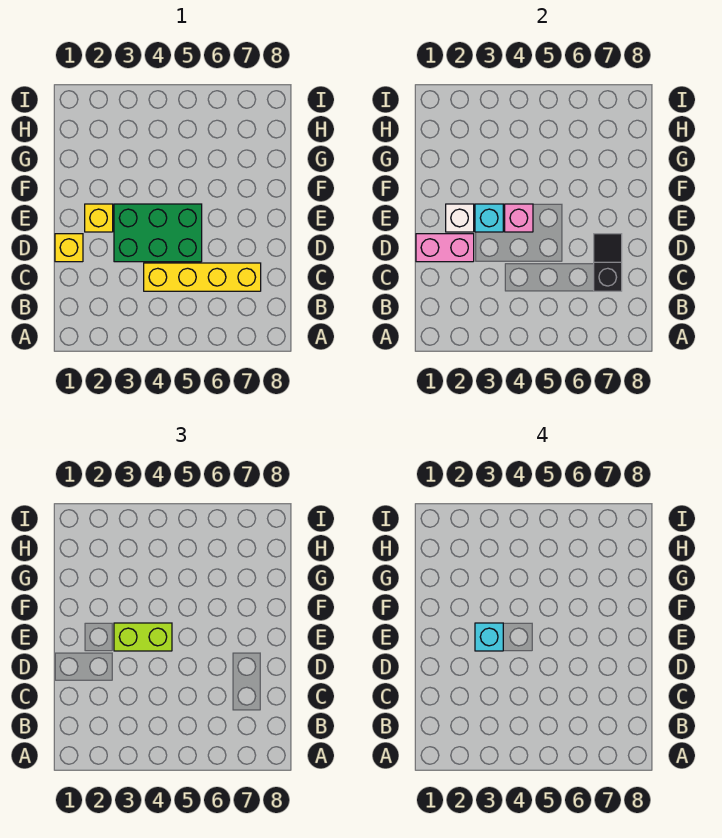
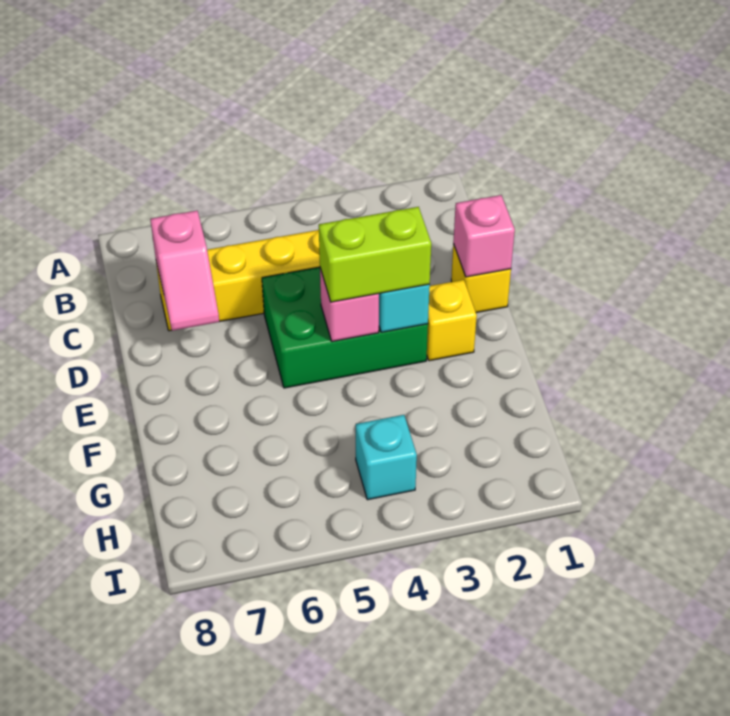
black 1x2 slope [594,234,622,291] -> pink 1x2 slope [150,211,219,331]
pink 1x2 brick [416,234,474,262] -> pink 1x1 brick [453,195,515,277]
white 1x1 brick [446,204,474,232] -> none
cyan 1x1 brick [475,623,503,651] -> cyan 1x1 brick moved to [356,415,417,500]

